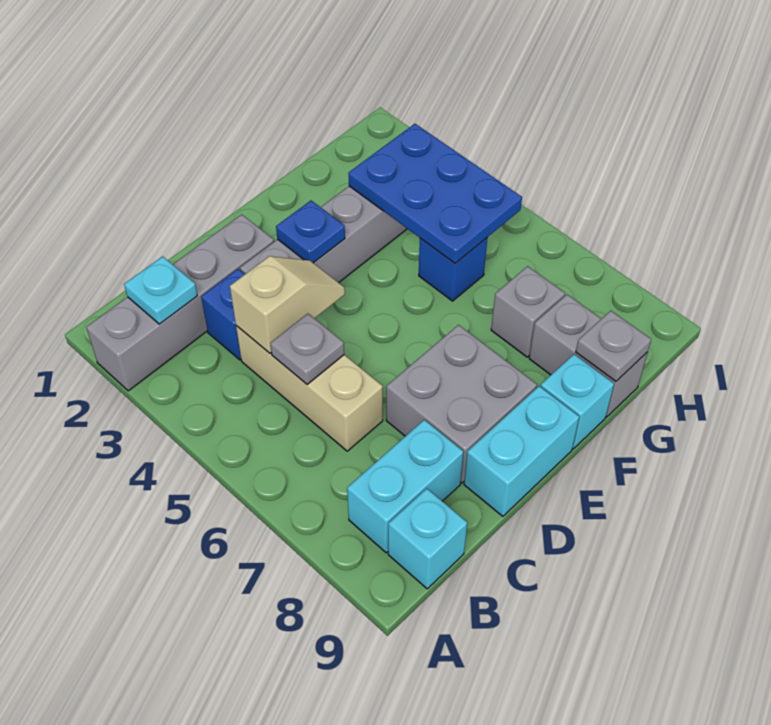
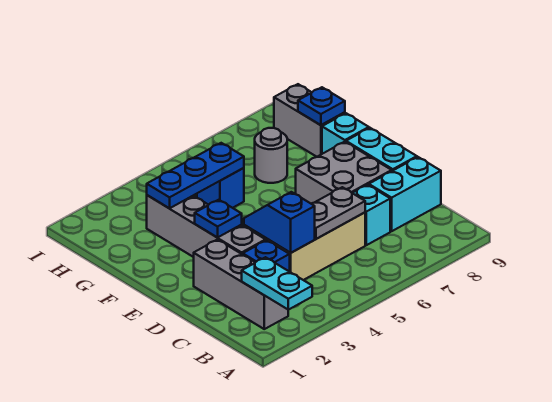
grey 1x4 brick [86,214,274,391] -> grey 1x3 brick [194,240,288,329]
cyan 1x1 plate [124,256,197,324] -> cyan 1x2 plate [242,257,312,310]
cyan 1x2 brick [347,420,463,553] -> cyan 1x2 brick turned to [369,157,441,231]
cyan 1x1 brick [388,488,467,589] -> cyan 1x1 brick moved to [353,185,390,245]
tan 1x2 slope [230,256,345,353] -> blue 1x2 slope [244,192,315,253]
grey 1x1 plate [270,314,344,384] -> grey 1x2 plate [311,187,365,239]
blue 2x3 plate [348,124,522,263] -> blue 1x3 plate [147,143,244,208]
grey 1x1 brick [491,266,565,357] -> grey 1x1 round brick [255,128,287,183]
grey 1x2 brick [529,295,648,417] -> grey 1x2 brick turned to [274,84,345,157]
grey 1x1 plate [576,311,651,381] -> blue 1x1 plate [298,87,345,125]

